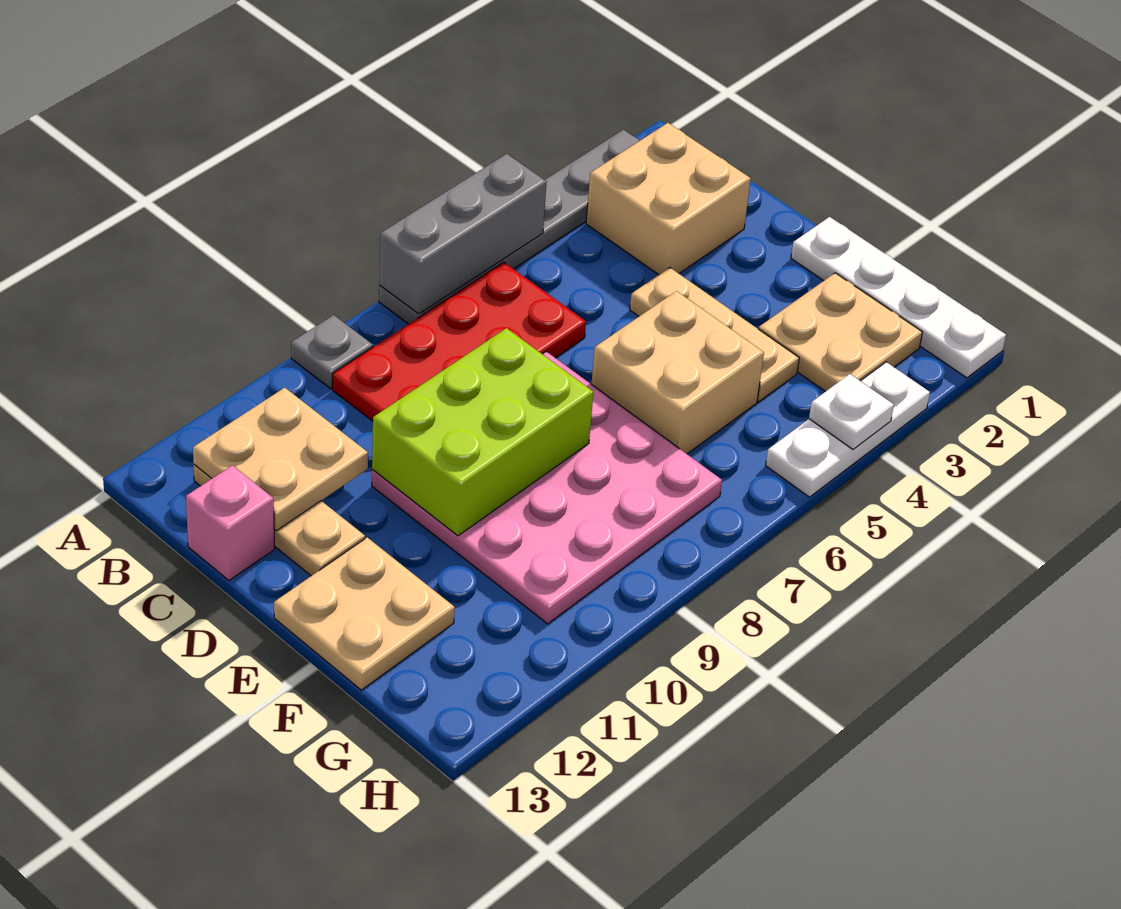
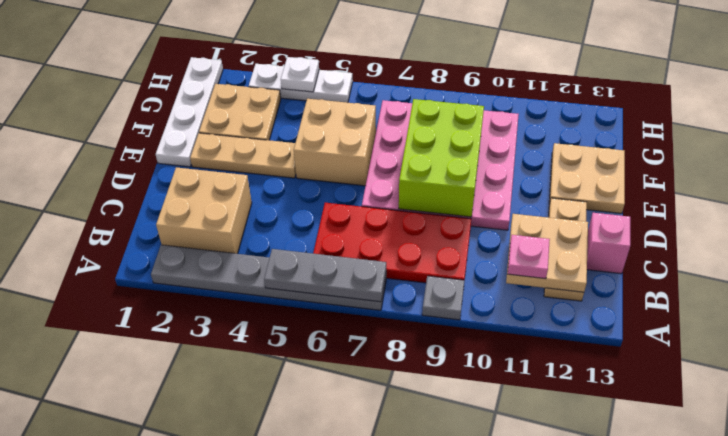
grey 1x3 brick [379,154,546,314] -> grey 1x3 plate [264,249,386,302]
none -> pink 1x1 plate [508,235,550,279]
tan 1x3 plate [630,268,799,402] -> tan 1x3 plate turned to [190,133,296,178]
lime 2x3 brick [372,328,593,536] -> lime 2x3 brick turned to [399,99,484,217]

